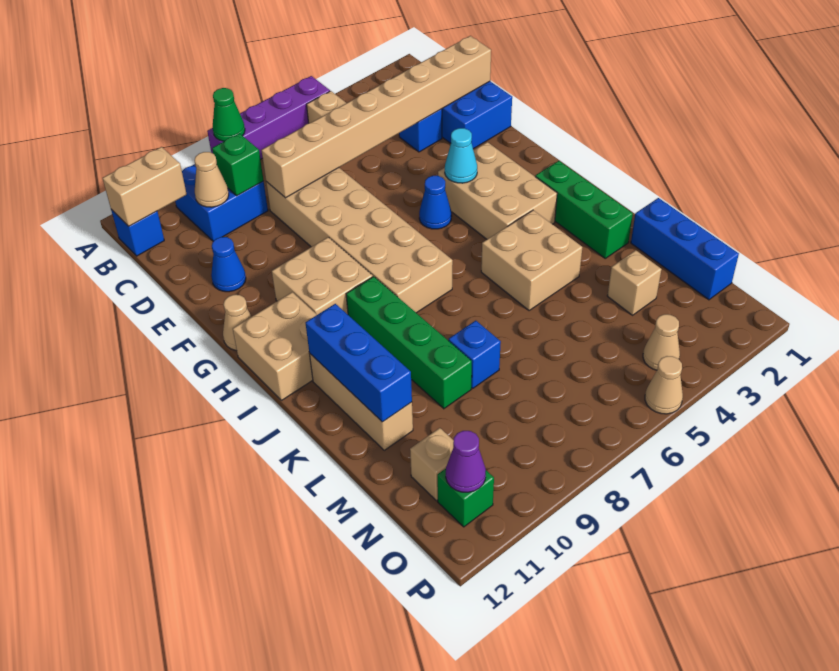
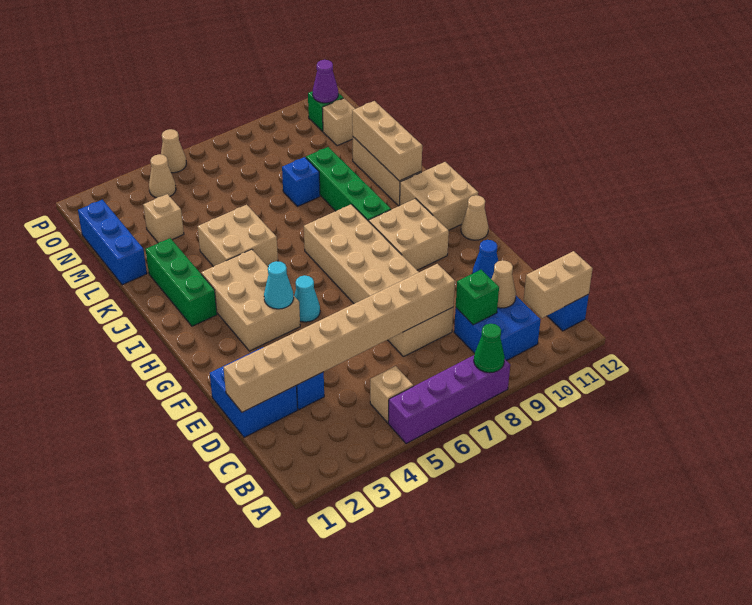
blue 1x1 cone [419,176,452,229] -> cyan 1x1 cone [294,275,320,322]
blue 1x3 brick [306,304,412,422] -> tan 1x3 brick [352,101,422,181]

